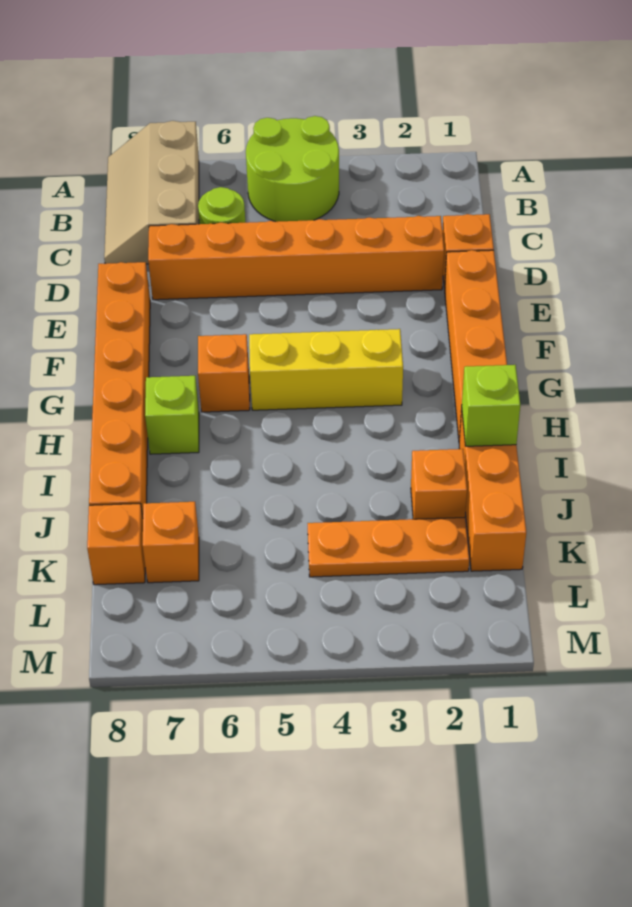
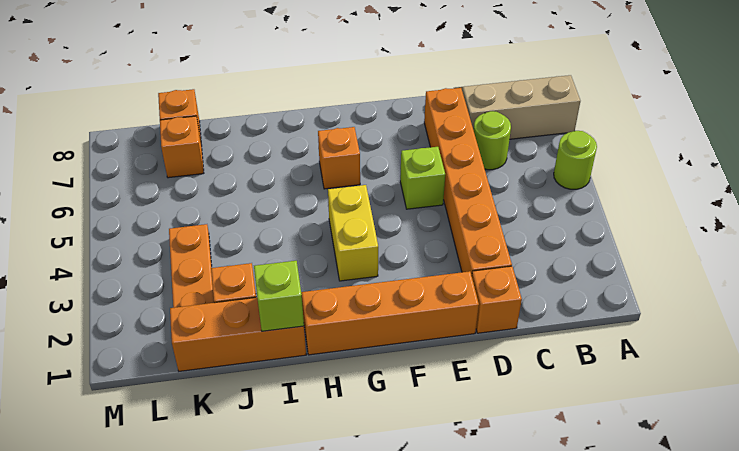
lime 2x2 round brick [246,116,339,222] -> lime 1x1 round brick [554,131,597,189]
orange 1x6 brick [89,262,150,516] -> none
yellow 1x3 brick [249,329,403,410] -> yellow 1x2 brick [328,185,378,281]
lime 1x1 brick [145,376,199,454] -> lime 1x1 brick moved to [400,147,445,209]

